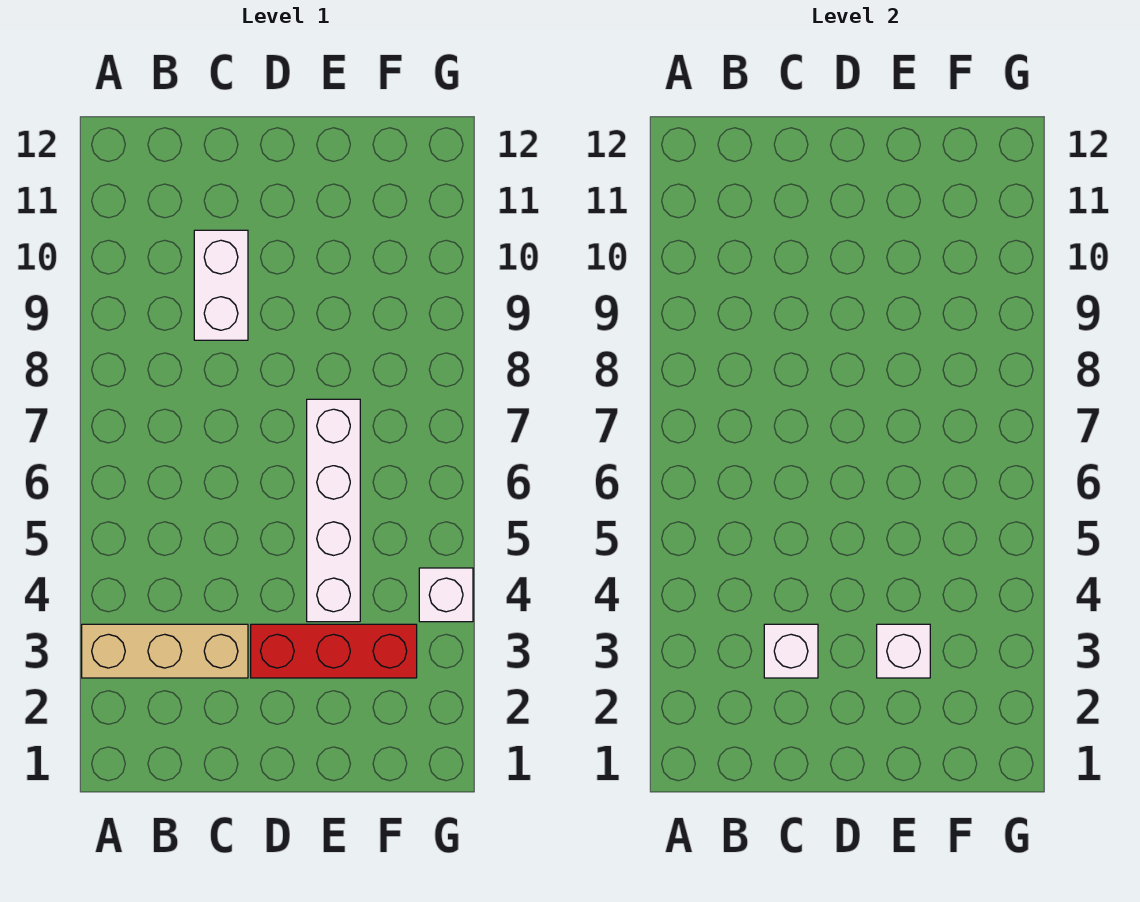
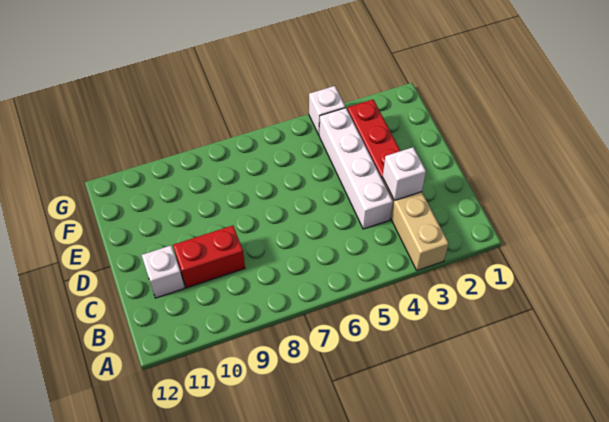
white 1x2 brick [194,230,248,340] -> red 1x2 brick [173,226,245,288]
white 1x1 brick [877,624,930,678] -> white 1x1 brick moved to [142,246,184,298]
white 1x4 brick [307,399,360,622] -> white 1x4 brick turned to [319,108,393,229]

